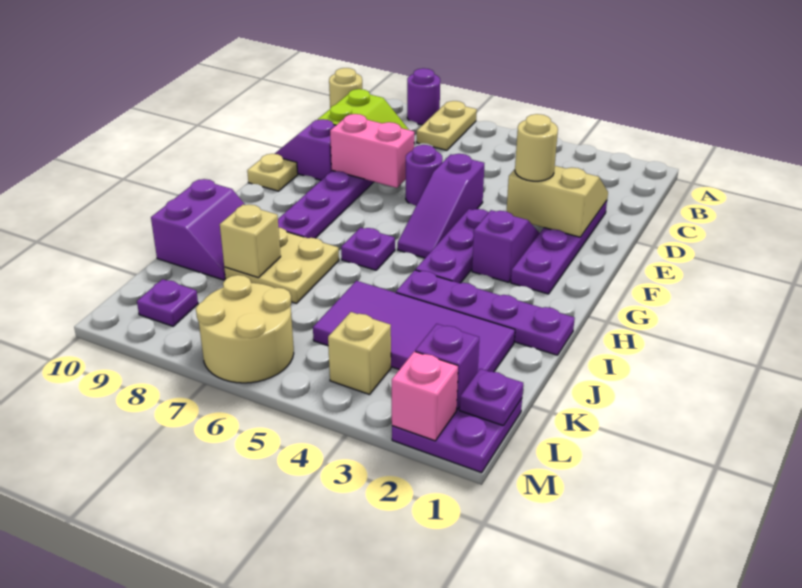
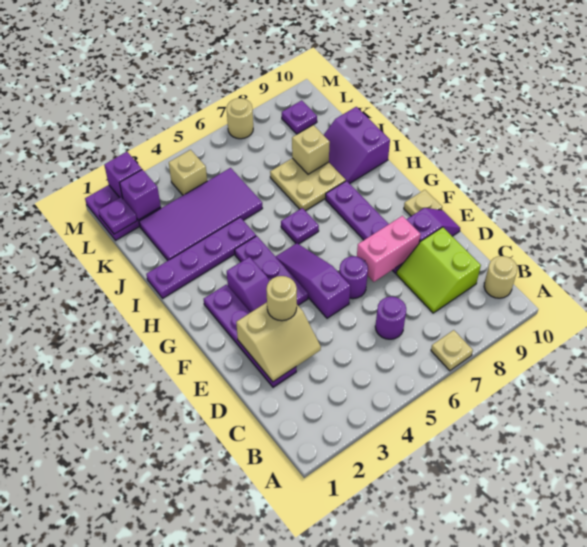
tan 1x2 plate [417,101,477,150] -> tan 1x1 plate [431,330,473,371]
purple 1x1 round brick [407,68,440,125] -> purple 1x1 round brick moved to [375,297,406,339]
tan 2x2 round brick [196,275,294,383] -> tan 1x1 round brick [227,98,253,139]
pink 1x1 brick [392,351,458,441] -> purple 1x1 brick [104,152,142,198]

